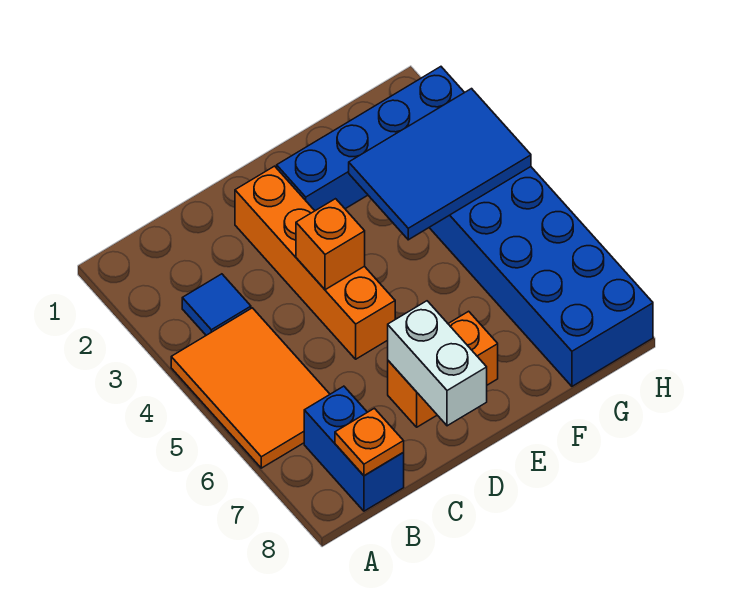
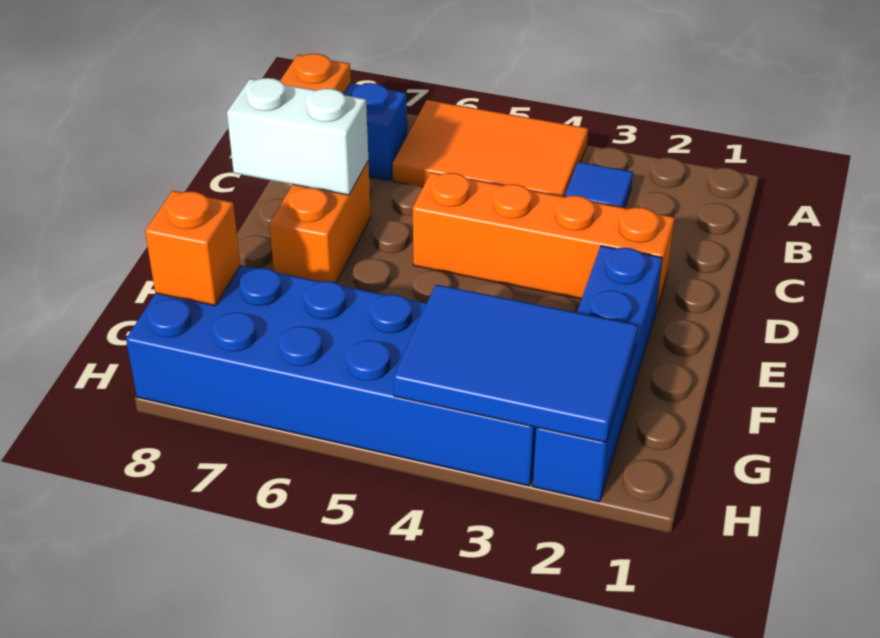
orange 1x1 brick [296,199,365,290] -> orange 1x1 brick moved to [145,191,240,305]
blue 2x3 tile [349,89,531,240] -> blue 2x3 tile turned to [393,284,638,442]

